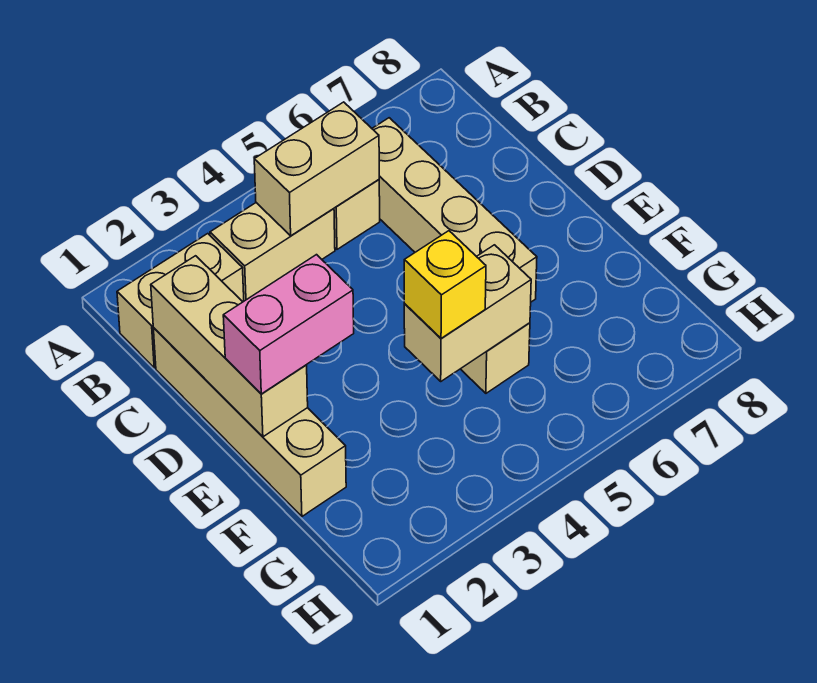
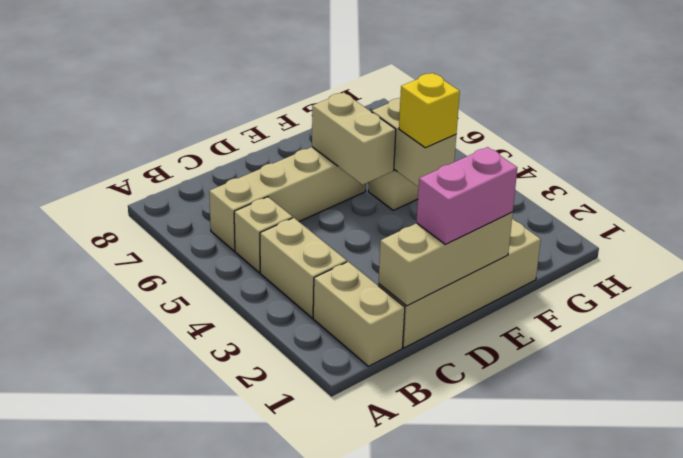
tan 1x2 brick [254,102,379,236] -> tan 1x2 brick moved to [312,93,396,185]
pink 1x2 brick [223,255,354,394] -> pink 1x2 brick turned to [416,147,517,244]

